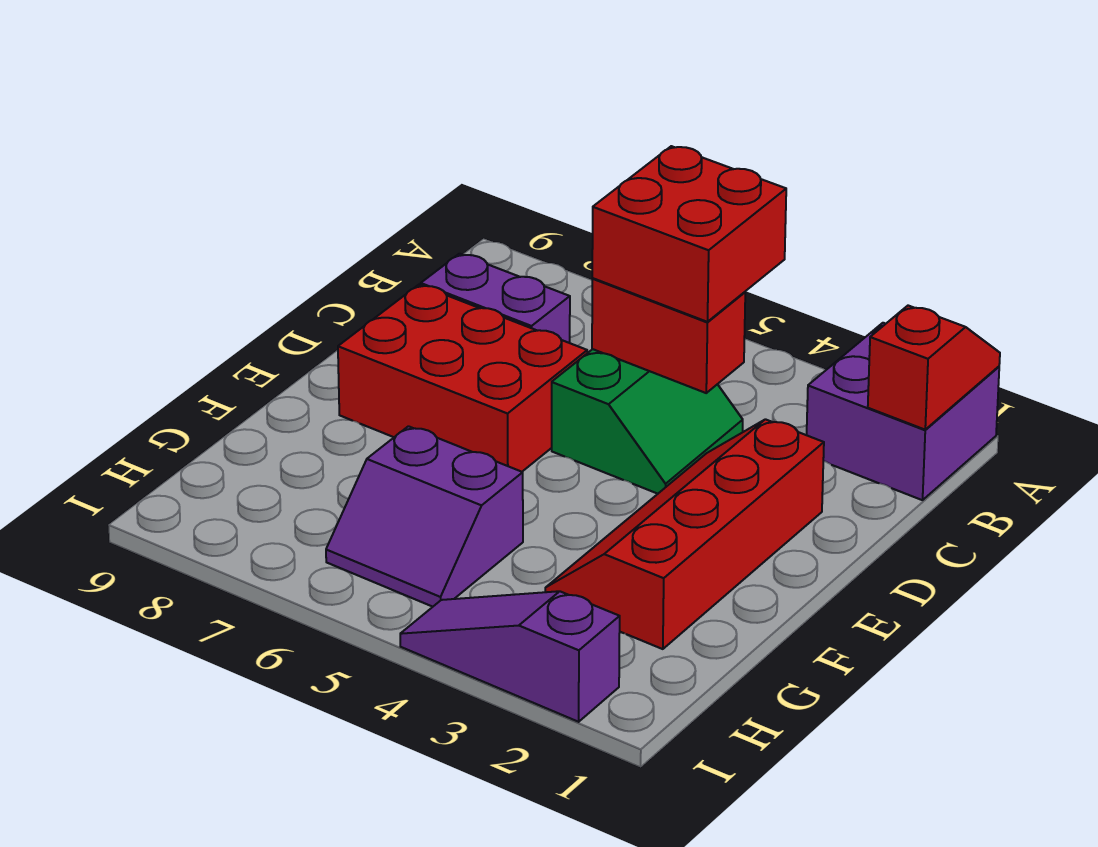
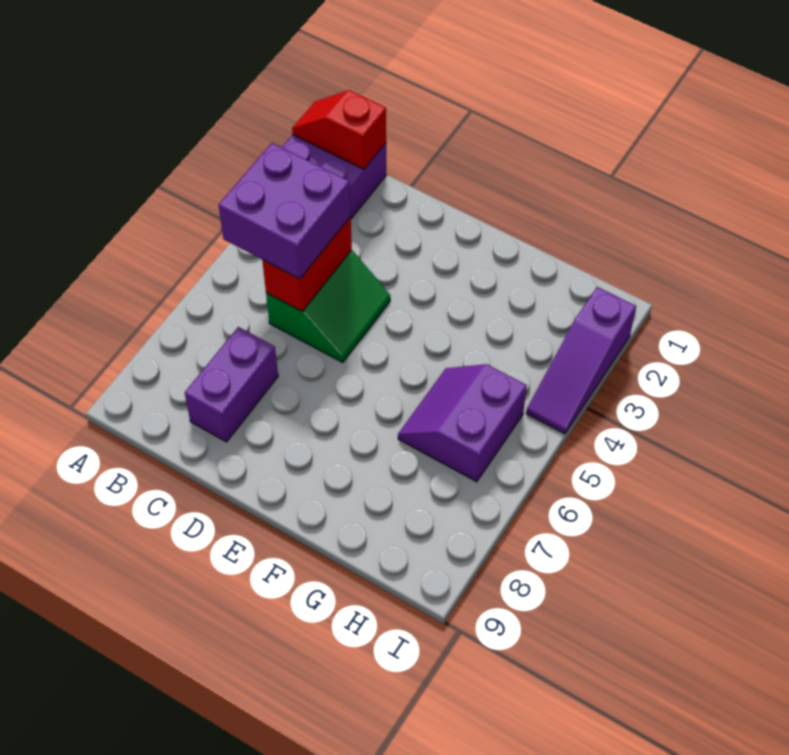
red 2x2 brick [592,146,786,322] -> purple 2x2 brick [219,143,351,279]
green 2x2 slope [552,349,743,494] -> green 2x2 slope turned to [266,250,390,363]
red 2x4 slope [545,419,824,649] -> none
red 2x3 brick [338,285,587,472] -> none
purple 2x2 slope [326,426,523,607] -> purple 2x2 slope turned to [398,364,527,482]

